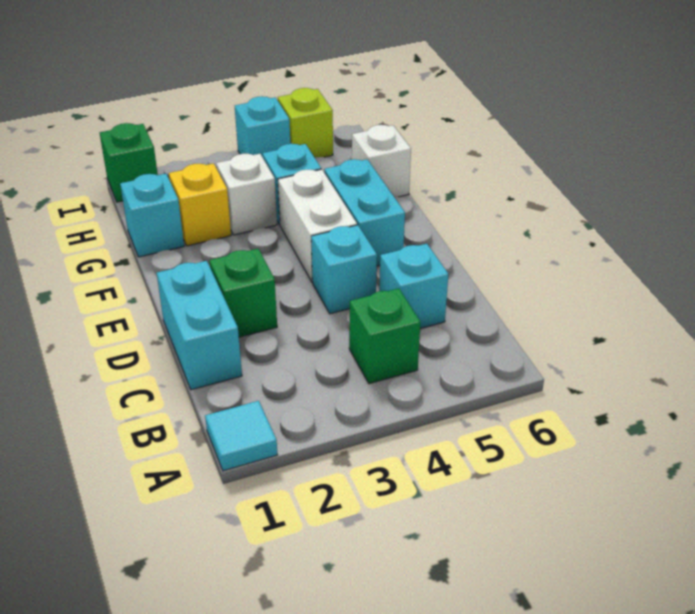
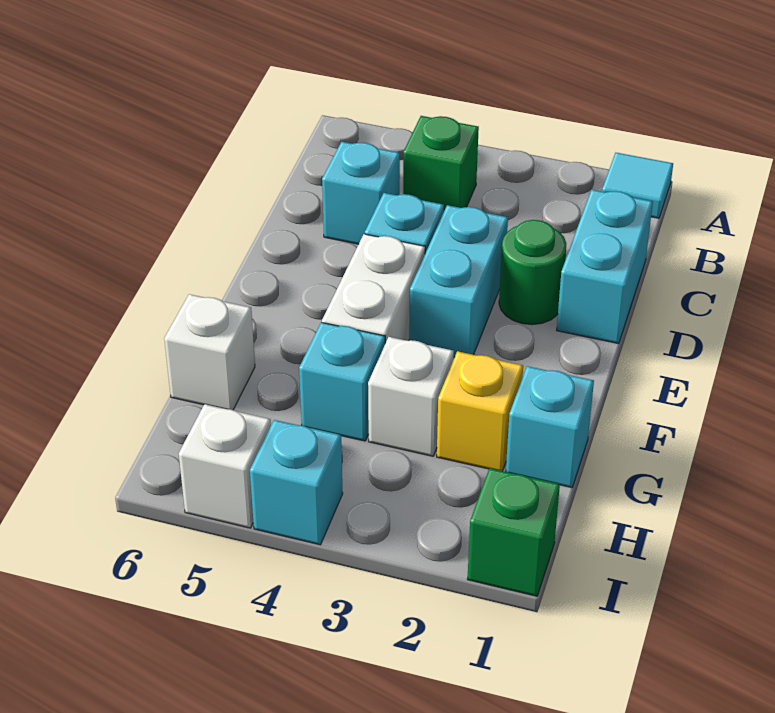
green 1x1 brick [209,249,277,337] -> green 1x1 round brick [499,220,566,325]
cyan 1x2 brick [324,159,405,266] -> cyan 1x2 brick moved to [409,205,508,357]
lime 1x1 brick [278,88,333,158] -> white 1x1 brick [179,404,271,528]

